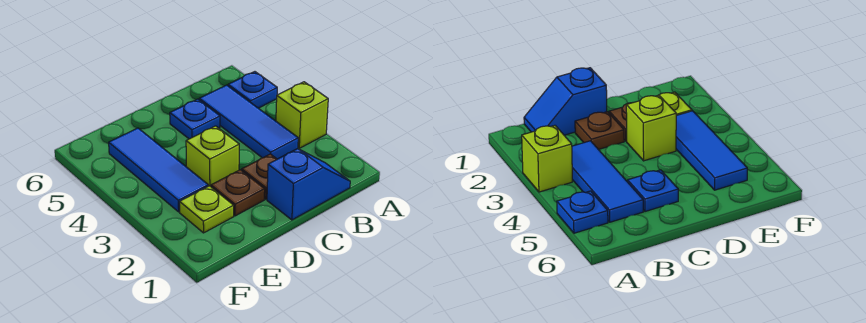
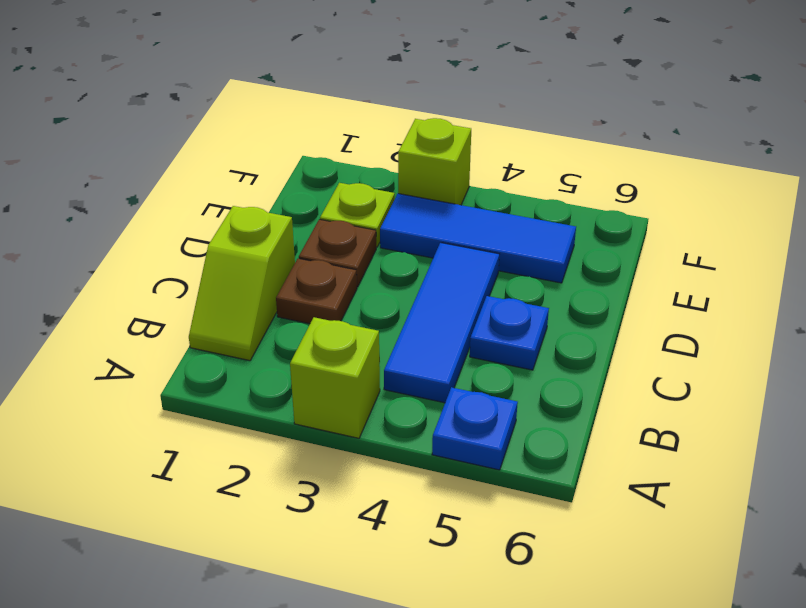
blue 1x2 slope [267,149,350,220] -> lime 1x2 slope [189,206,295,361]
blue 1x3 tile [199,85,298,159] -> blue 1x3 tile turned to [384,243,499,403]
lime 1x1 brick [186,126,239,186] -> lime 1x1 brick moved to [398,118,471,205]

